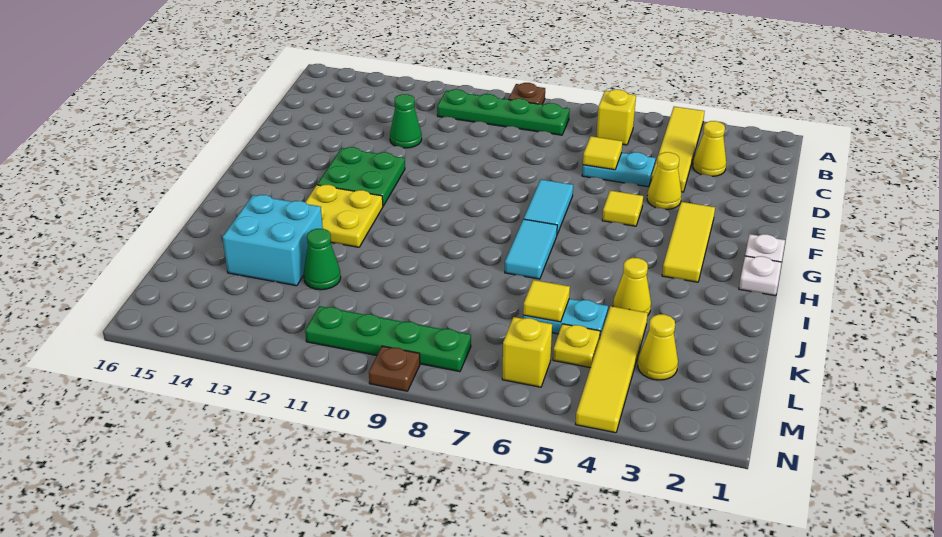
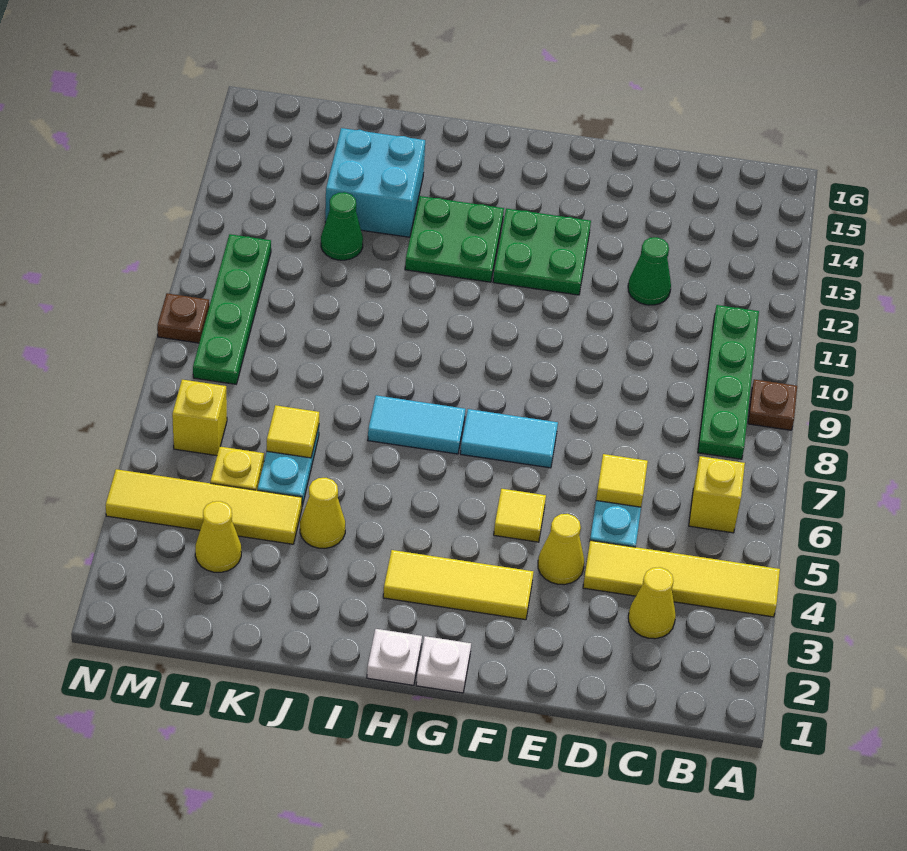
yellow 2x2 plate [305,185,383,247] -> green 2x2 plate [405,196,504,282]

